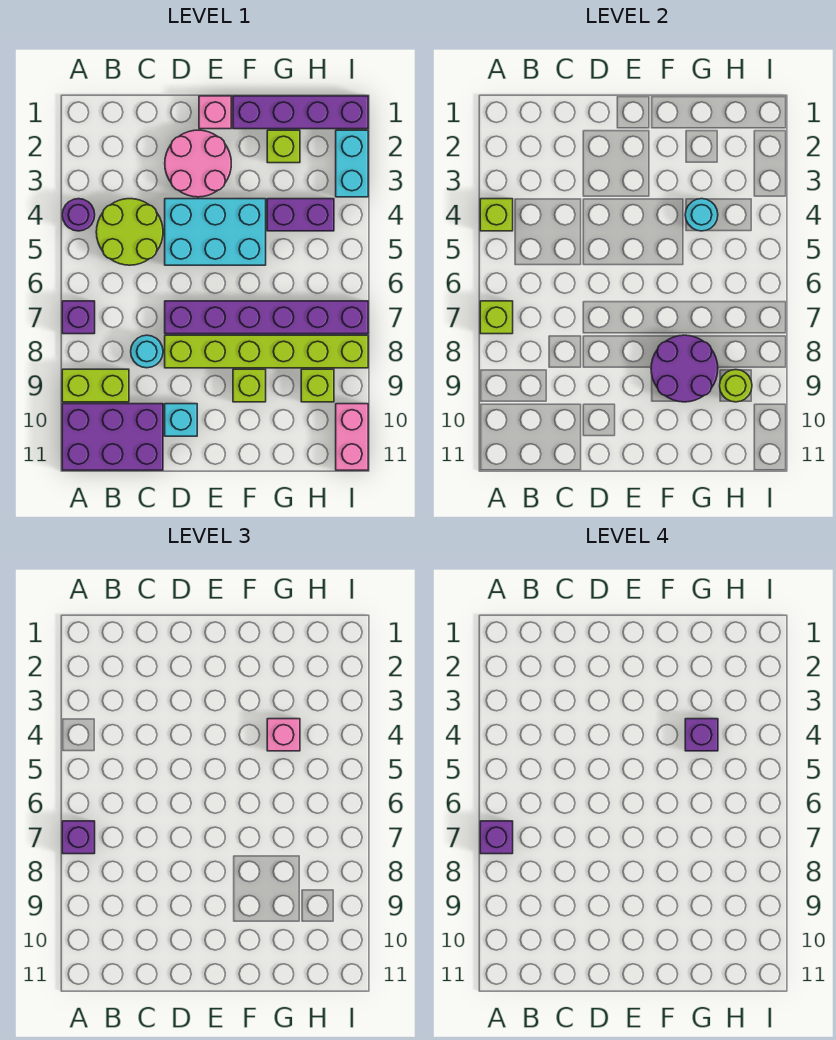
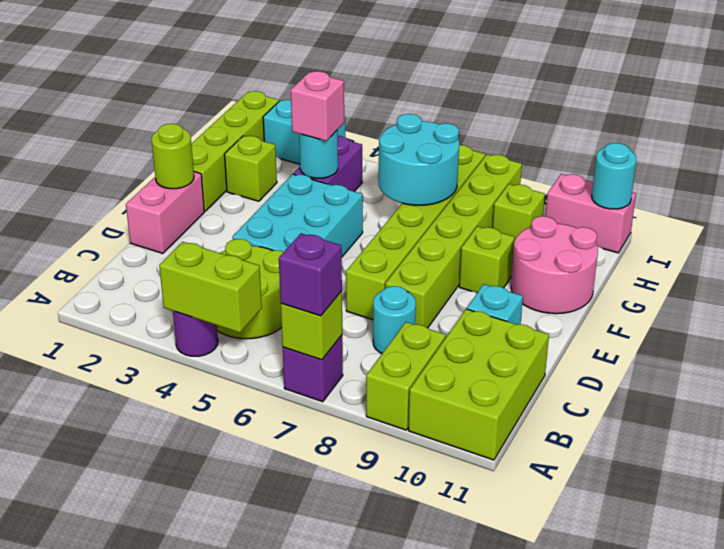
lime 1x1 brick [480,199,513,231] -> lime 1x2 brick [159,242,262,333]
purple 1x1 brick [480,821,513,854] -> none
purple 2x3 brick [62,404,163,470] -> lime 2x3 brick [409,309,549,460]
pink 2x2 round brick [165,130,231,197] -> pink 2x2 round brick moved to [511,216,598,314]
purple 1x6 brick [165,301,368,334] -> lime 1x6 brick [346,145,485,320]
pink 1x1 brick [199,96,231,129] -> pink 1x2 brick [126,172,204,254]
purple 1x4 brick [233,96,368,129] -> lime 1x4 brick [191,91,279,211]
purple 2x2 round brick [651,335,718,402] -> none
purple 1x1 brick [685,719,718,751] -> none
none -> cyan 2x2 round brick [379,114,459,205]
lime 1x1 round brick [720,370,752,402] -> lime 1x1 round brick moved to [152,124,194,189]
none -> cyan 1x1 round brick [592,143,637,209]

